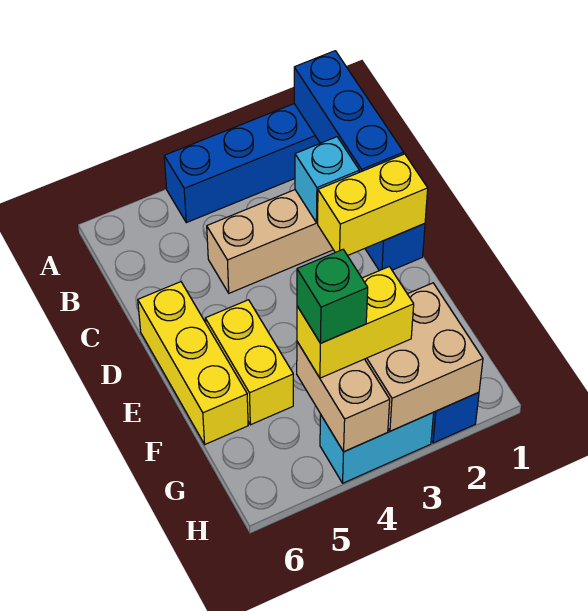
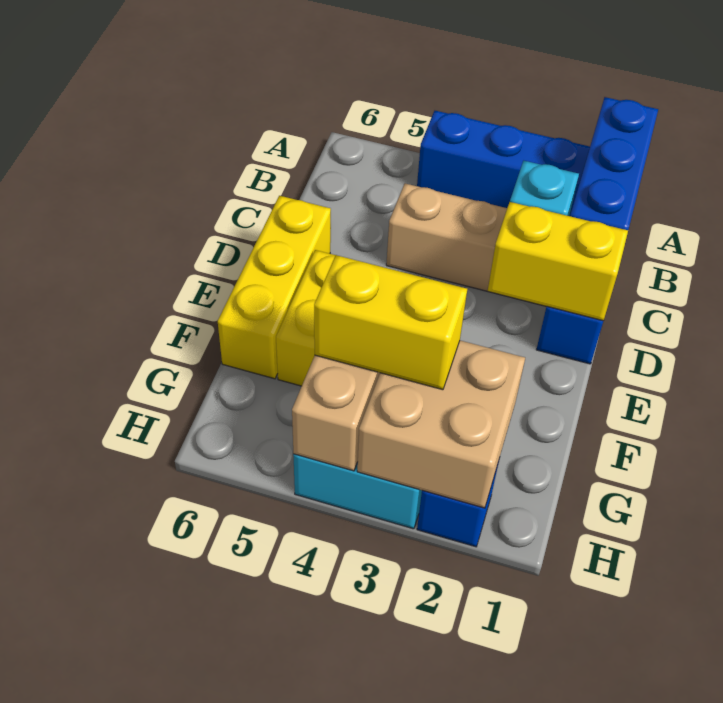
green 1x1 brick [297,250,368,343] -> none

